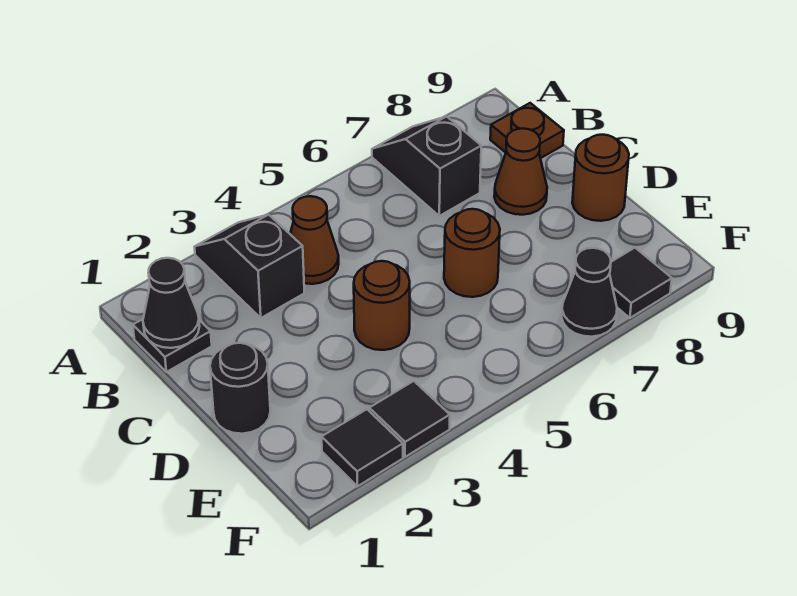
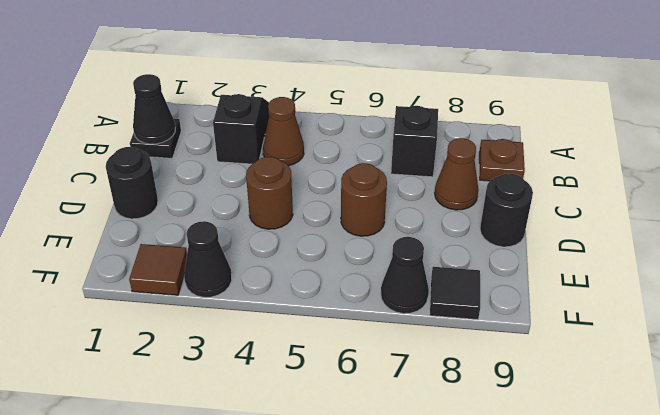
brown 1x1 round brick [572,135,629,221] -> black 1x1 round brick [480,173,533,247]
black 1x1 tile [322,409,403,486] -> brown 1x1 tile [129,244,187,295]
black 1x1 tile [369,381,450,457] -> black 1x1 cone [184,221,232,297]

